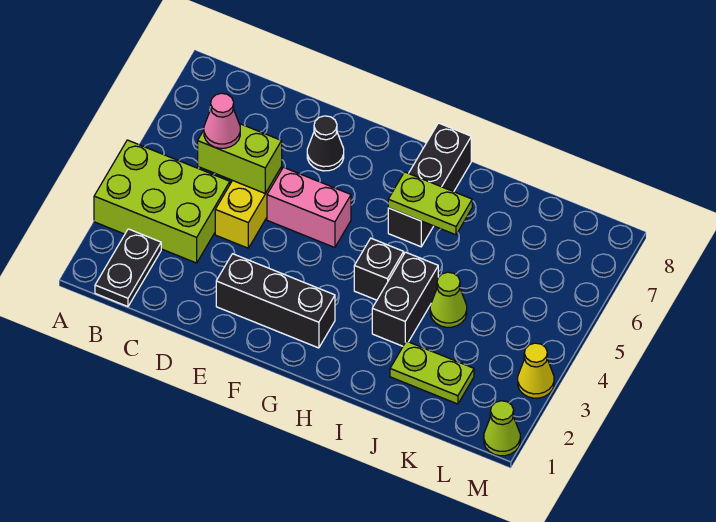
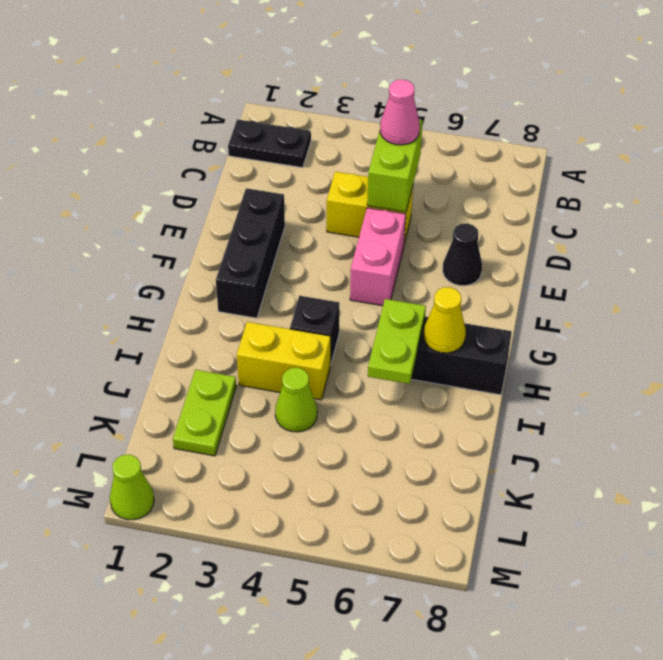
lime 2x3 brick [94,140,230,263] -> none
black 1x2 brick [372,252,438,346] -> yellow 1x2 brick [237,322,330,400]
yellow 1x1 cone [518,343,554,398] -> yellow 1x1 cone moved to [423,287,466,353]

